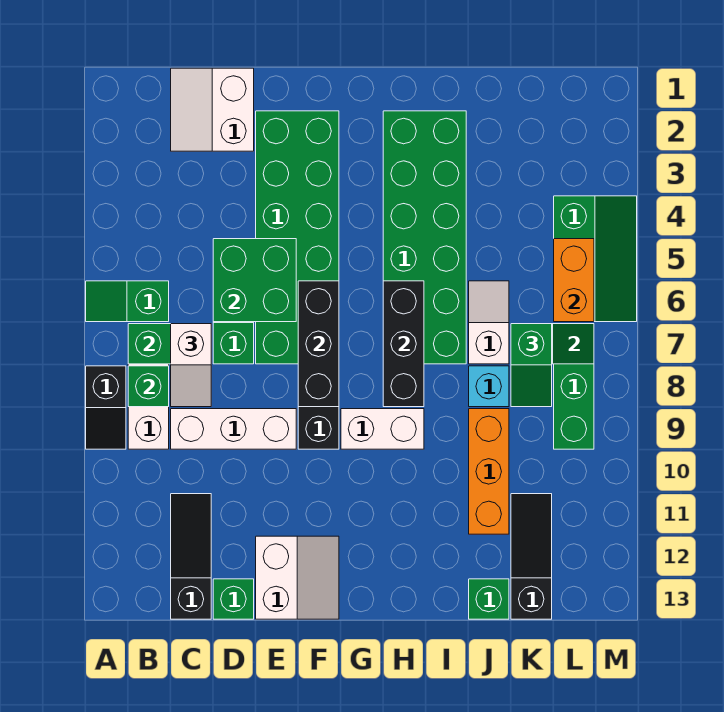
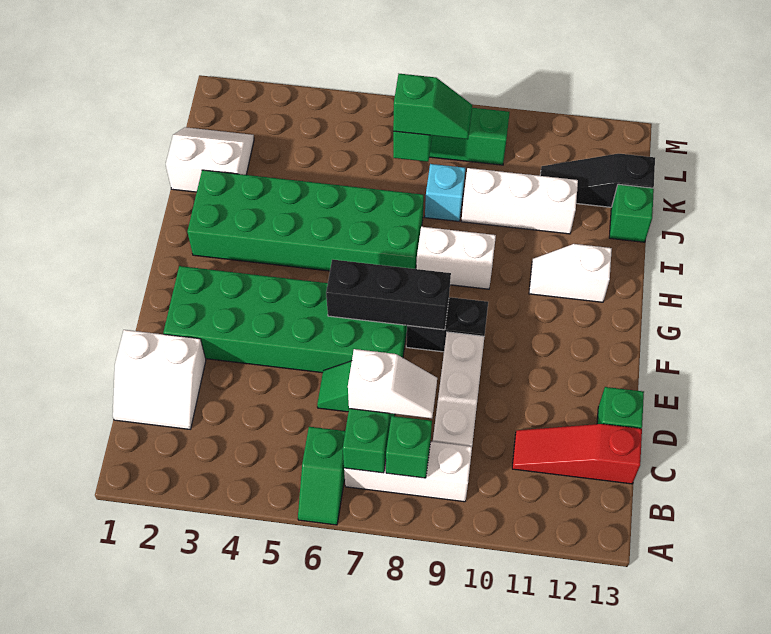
black 1x2 slope [86,366,126,449] -> none
black 1x3 slope [171,494,211,619] -> red 1x3 slope [512,424,642,484]
green 2x2 brick [213,239,296,322] -> none
white 2x2 slope [256,536,339,619] -> white 2x2 slope moved to [166,127,254,192]
white 1x2 brick [341,409,424,449] -> white 1x2 brick turned to [416,227,496,289]
black 1x3 brick [383,281,424,407] -> none
white 1x2 slope [469,281,509,364] -> white 1x2 slope moved to [529,244,612,302]
orange 1x3 brick [469,409,509,534] -> white 1x3 brick [461,168,578,234]
green 2x3 slope [554,196,637,322] -> none
orange 1x2 brick [554,239,594,322] -> none

